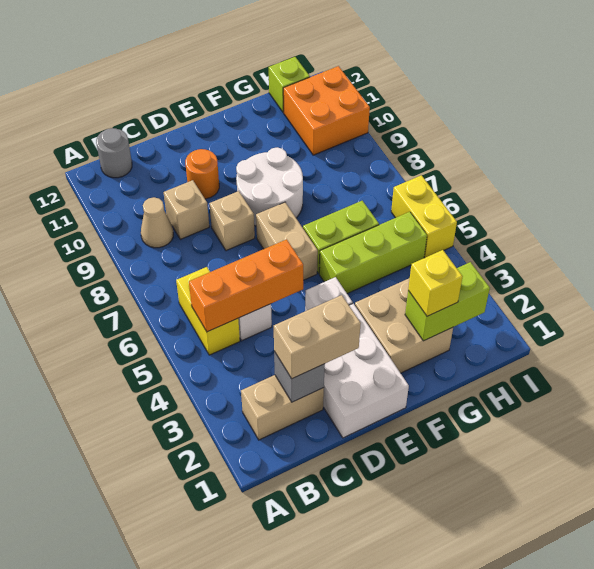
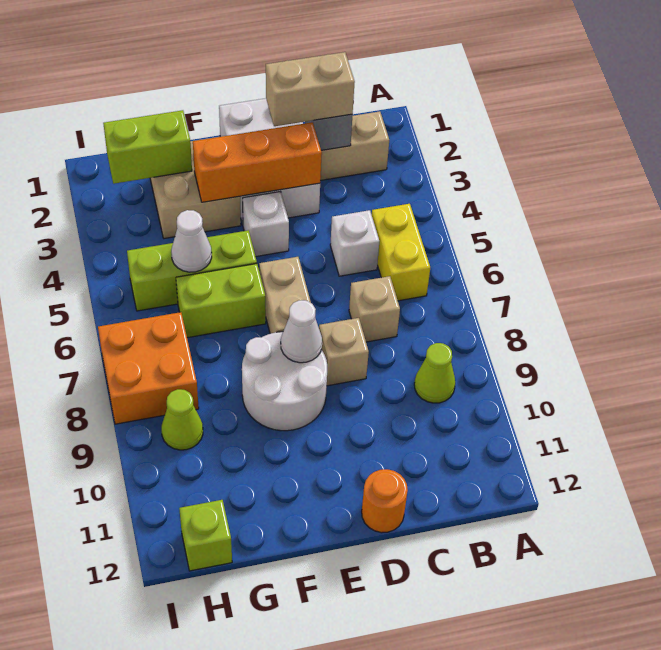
orange 1x3 brick [189,239,303,332] -> orange 1x3 brick moved to [193,122,322,202]
tan 1x1 cone [141,197,173,248] -> lime 1x1 cone [414,343,455,403]
grey 1x1 round brick [96,128,132,178] -> none
tan 1x1 brick [164,180,209,239] -> tan 1x1 brick moved to [349,276,400,342]
orange 1x1 round brick [185,149,219,199] -> orange 1x1 round brick moved to [362,469,408,533]
none -> white 1x1 cone [281,300,322,363]
yellow 1x1 brick [408,250,463,316] -> none
none -> white 1x1 cone [171,210,212,272]
none -> lime 1x1 cone [161,389,203,450]
orange 2x2 brick [283,66,370,155] -> orange 2x2 brick moved to [98,312,199,424]
yellow 1x2 brick [391,175,457,258] -> none

